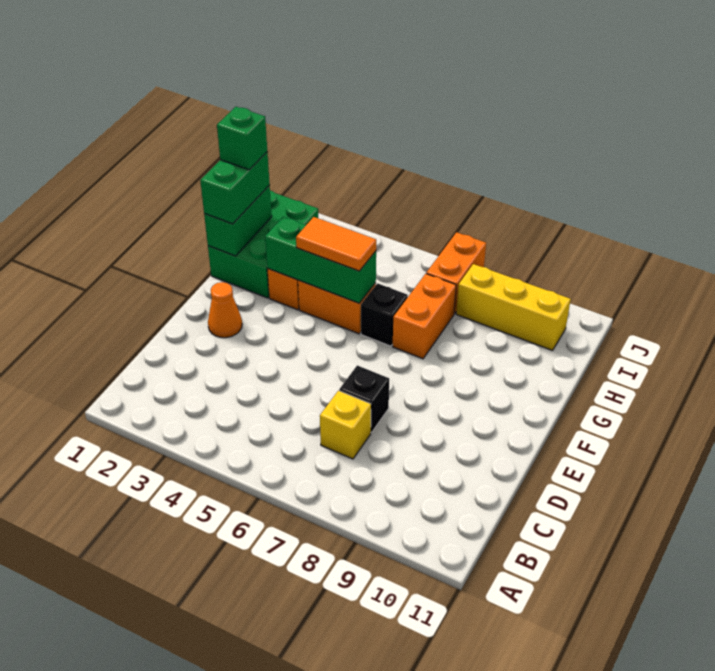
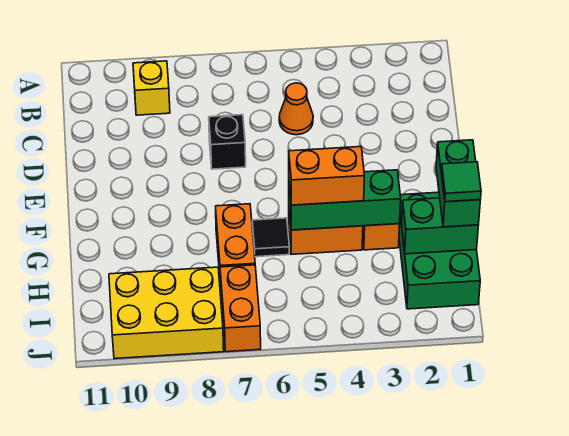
yellow 1x1 brick [320,391,371,459] -> yellow 1x1 brick moved to [133,61,170,115]
orange 1x1 cone [208,282,242,338] -> orange 1x1 cone moved to [279,83,313,135]
green 1x2 brick [204,185,272,256] -> green 1x2 brick turned to [402,198,479,254]
orange 1x2 tile [296,217,376,271] -> orange 1x2 brick [289,147,364,205]
black 1x1 brick [361,283,408,346] -> black 1x1 tile [252,218,289,257]
green 1x1 brick [217,107,267,170] -> green 1x1 tile [441,162,481,202]
yellow 1x3 brick [456,264,571,350] -> yellow 2x3 brick [109,267,224,359]

